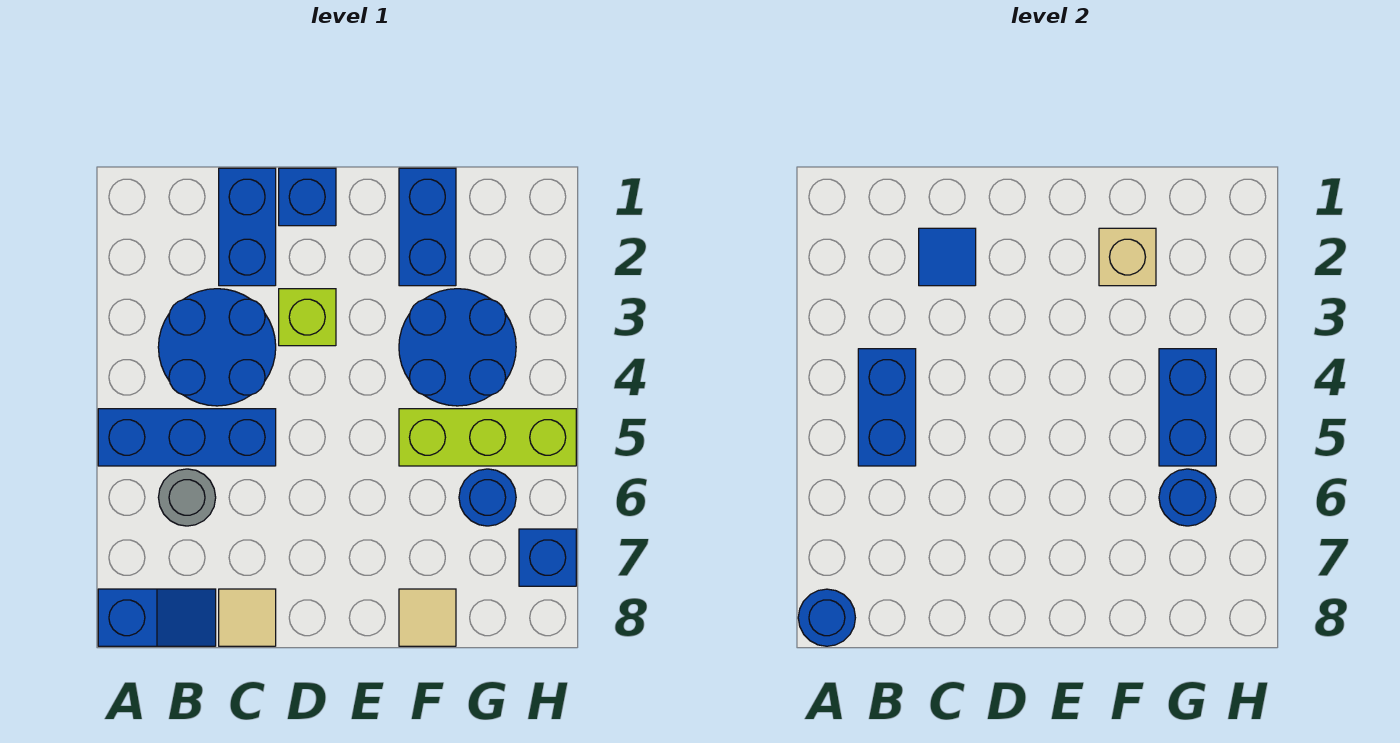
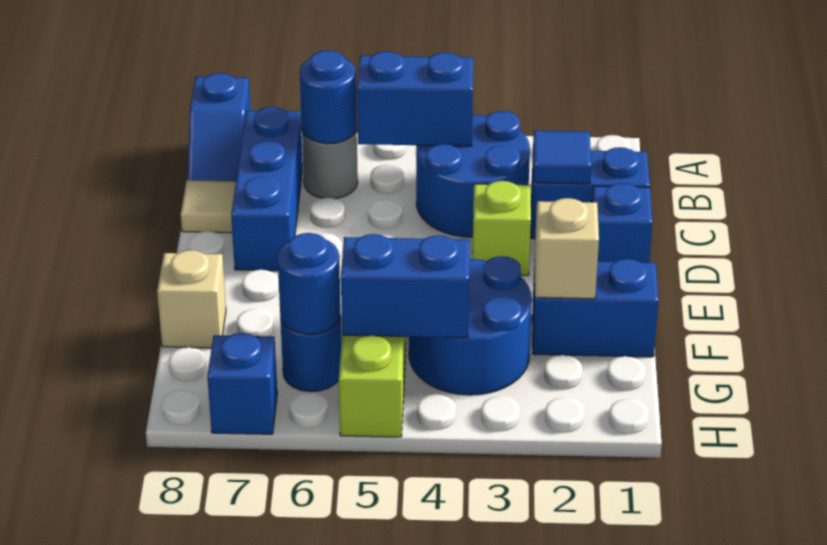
blue 1x3 brick [98,409,276,466] -> blue 1x3 brick moved to [231,107,303,271]
blue 1x1 round brick [798,589,855,646] -> blue 1x1 round brick moved to [300,50,357,144]
tan 1x1 tile [399,589,456,646] -> tan 1x1 brick [157,250,226,348]

